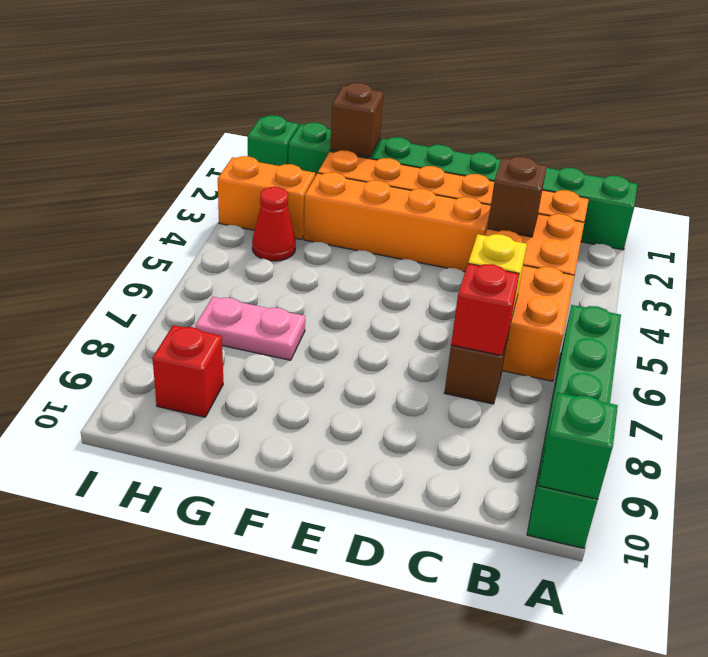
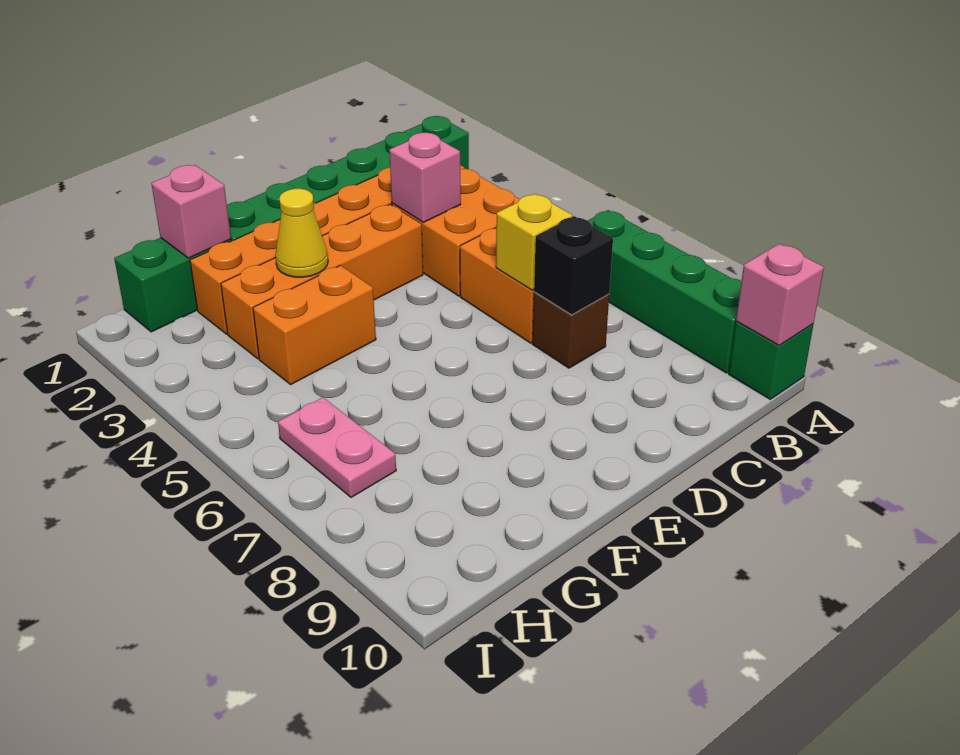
green 1x1 brick [538,393,618,499] -> pink 1x1 brick [736,244,824,345]
brown 1x1 brick [487,156,547,237] -> pink 1x1 brick [389,133,461,222]
red 1x1 brick [451,264,519,356] -> black 1x1 brick [534,216,613,315]
none -> yellow 1x1 cone [275,189,328,277]
brown 1x1 brick [330,83,384,157] -> pink 1x1 brick [151,165,231,258]
pink 1x2 plate [195,297,305,360] -> pink 1x2 plate turned to [278,397,396,497]
orange 1x2 brick [218,156,315,240] -> orange 1x2 brick moved to [253,265,376,384]
red 1x1 cone [252,187,296,261] -> none
red 1x1 brick [153,325,223,417] -> none
green 1x1 brick [248,115,299,166] -> none

